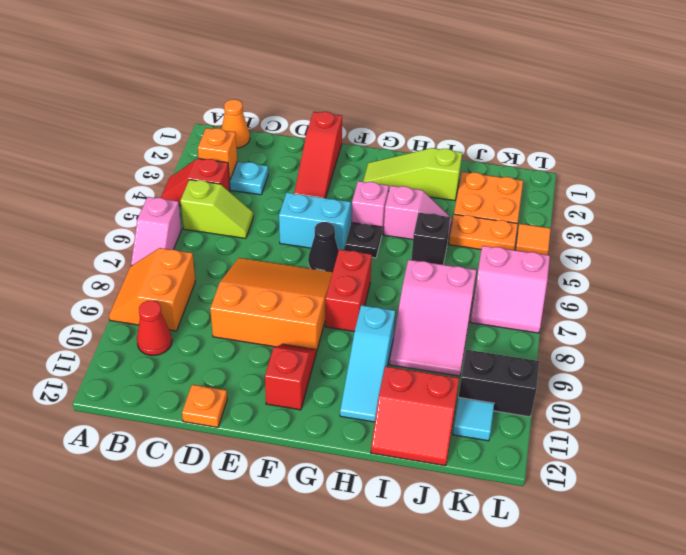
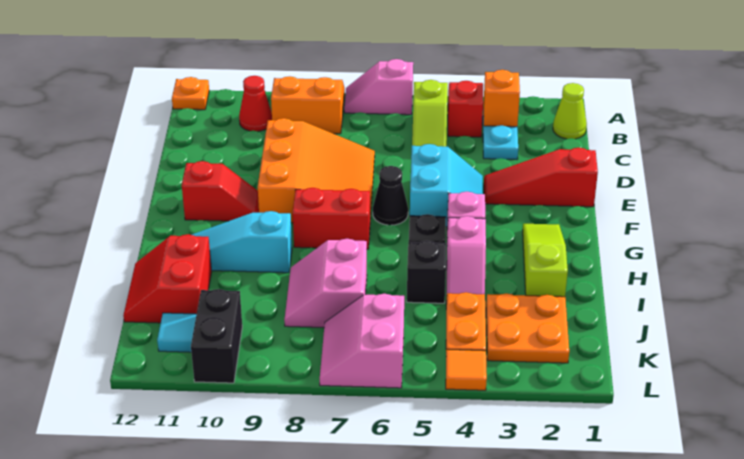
orange 1x1 cone [222,99,250,148] -> lime 1x1 cone [553,83,587,139]
orange 1x1 plate [182,385,227,427] -> orange 1x1 plate moved to [172,77,209,110]
pink 2x3 slope [389,260,476,376] -> pink 2x2 slope [284,239,367,328]

